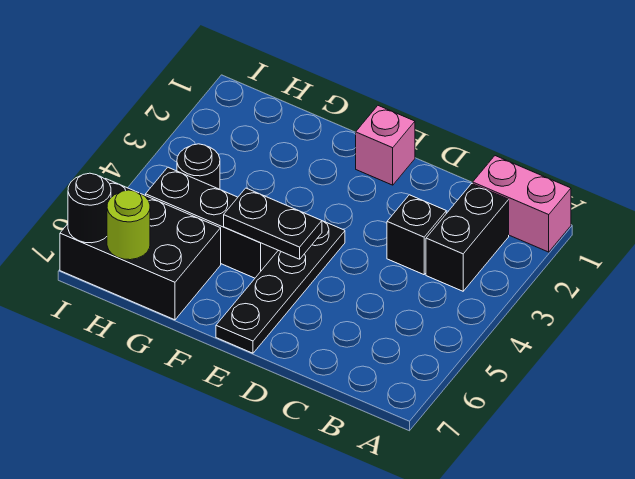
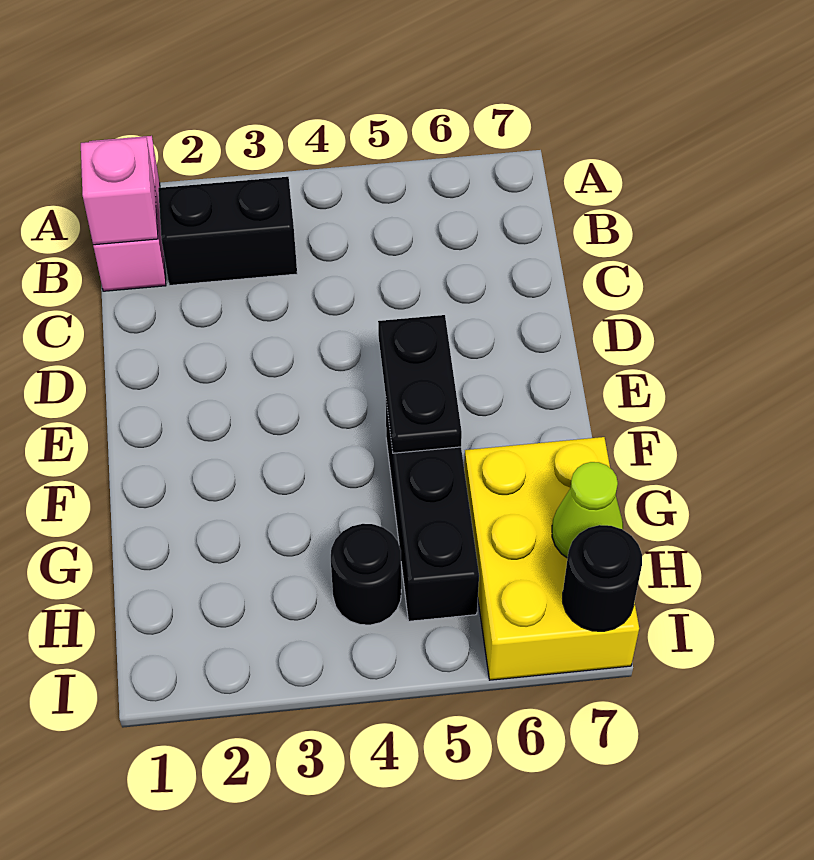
black 1x1 brick [387,195,446,275] -> none
pink 1x1 brick [356,106,415,185] -> pink 1x1 brick moved to [81,137,158,245]
black 1x4 plate [216,221,345,353] -> none
black 2x3 brick [60,179,221,320] -> yellow 2x3 brick [464,437,639,680]
lime 1x1 round brick [107,190,150,260] -> lime 1x1 cone [552,462,623,558]

